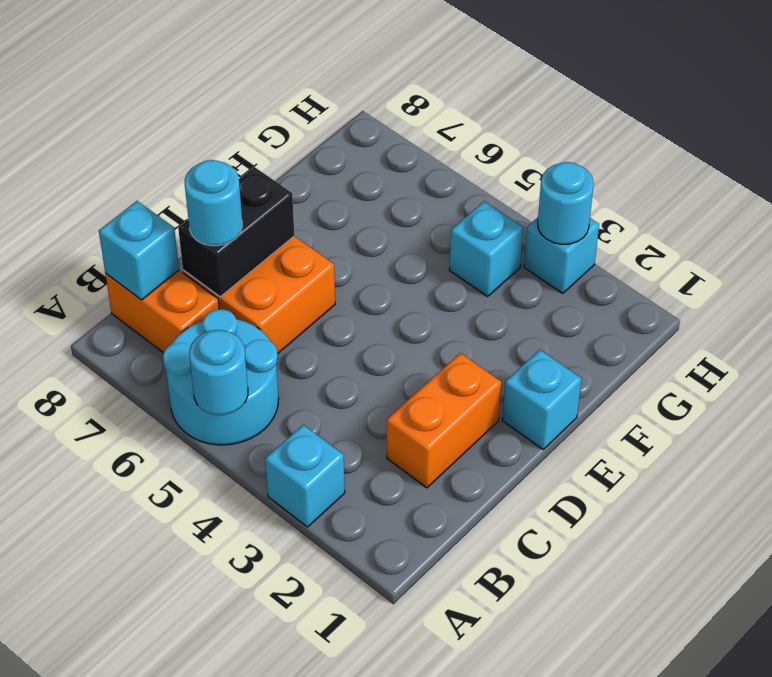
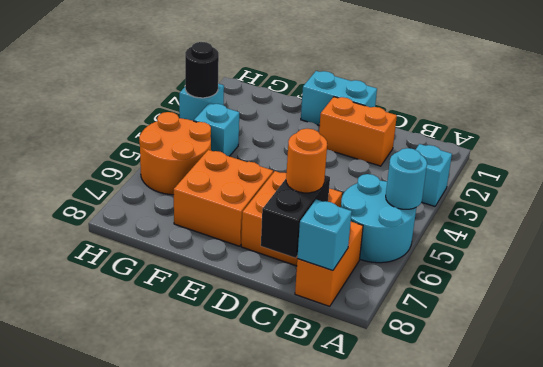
black 1x2 brick [178,167,294,297] -> black 1x2 brick turned to [261,175,330,258]
cyan 1x1 round brick [185,160,242,246] -> orange 1x1 round brick [286,129,327,193]
cyan 1x1 brick [502,350,581,449] -> cyan 1x2 brick [301,71,377,125]
none -> orange 2x2 brick [174,150,273,246]
none -> orange 2x2 round brick [139,112,211,195]
cyan 1x1 round brick [538,162,594,244] -> black 1x1 round brick [185,42,219,98]

